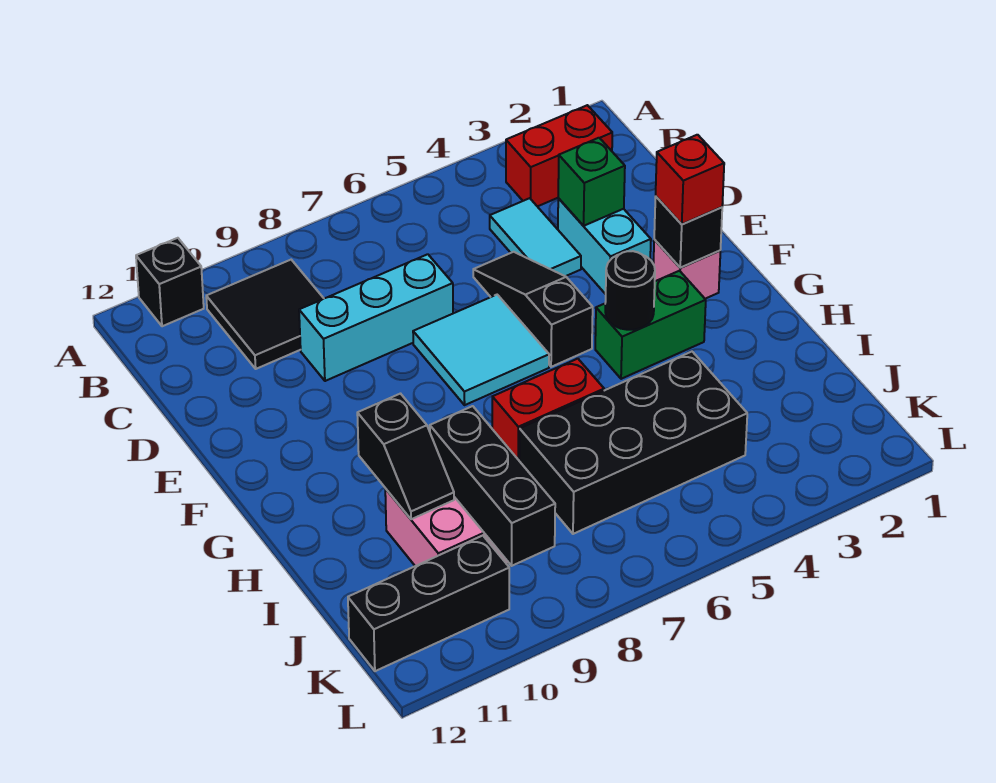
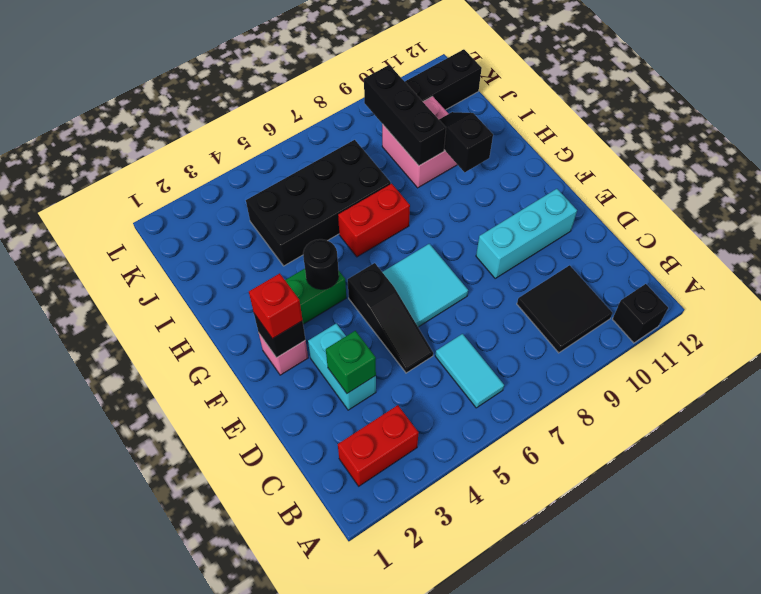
cyan 1x2 tile [490,198,581,276] -> cyan 1x2 tile moved to [435,334,504,408]
cyan 1x3 brick [299,254,453,381] -> cyan 1x3 brick moved to [476,189,577,278]

